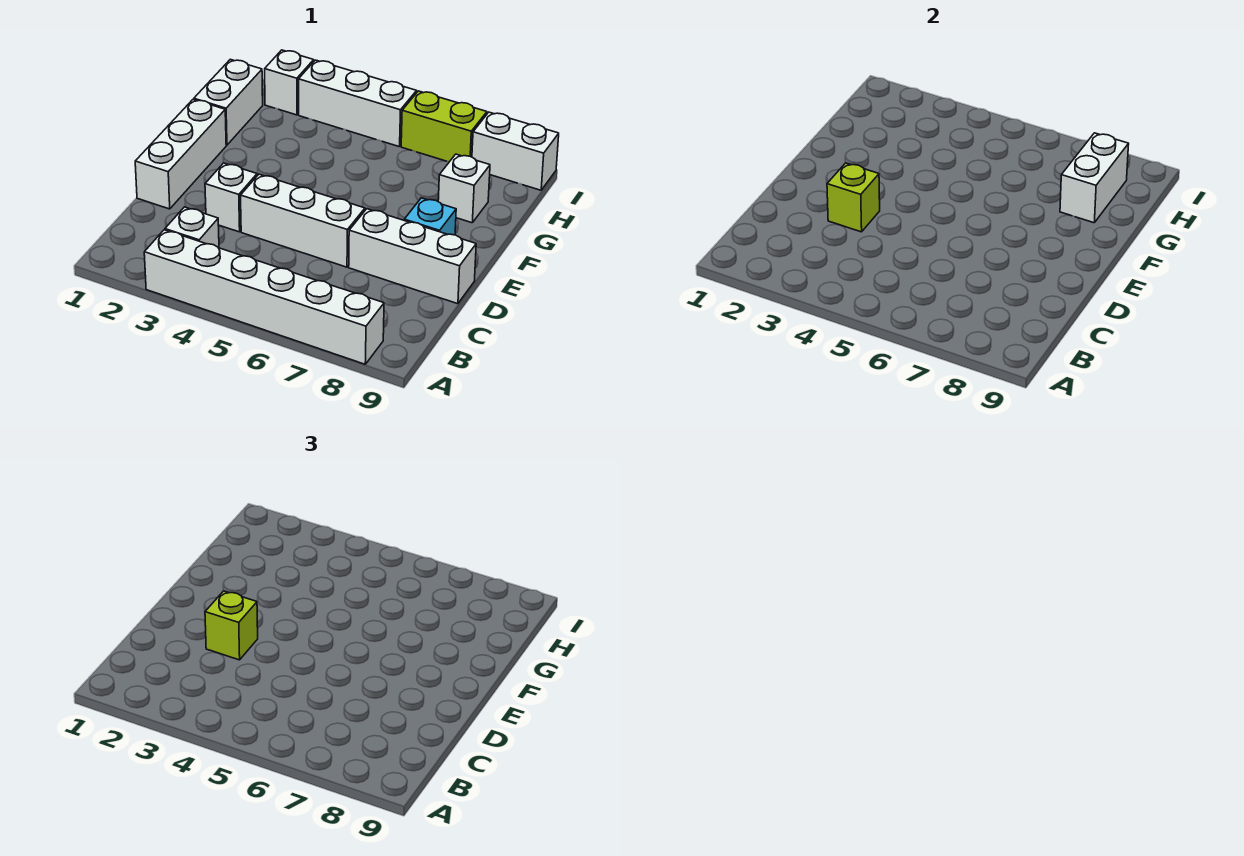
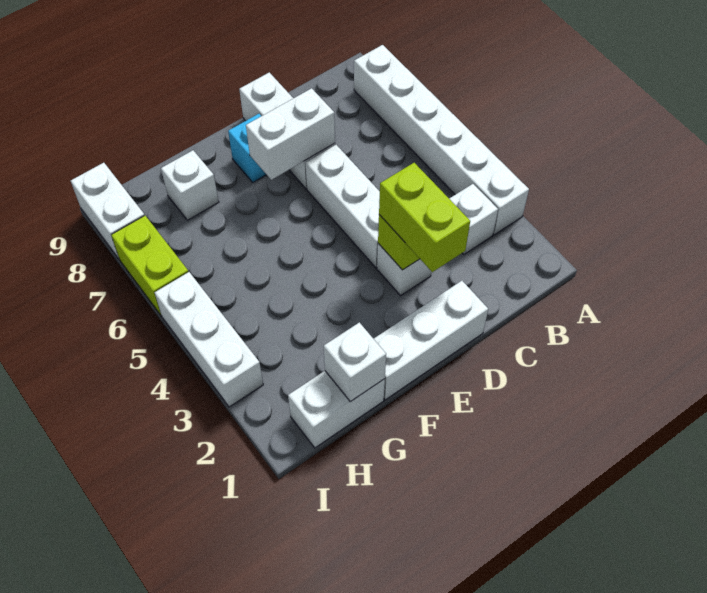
lime 1x1 brick [205,591,258,660] -> lime 1x2 brick [379,163,470,272]
white 1x2 brick [1060,133,1129,223] -> white 1x2 brick moved to [246,88,335,180]
white 1x1 brick [265,50,314,115] -> white 1x1 brick moved to [324,322,386,402]

